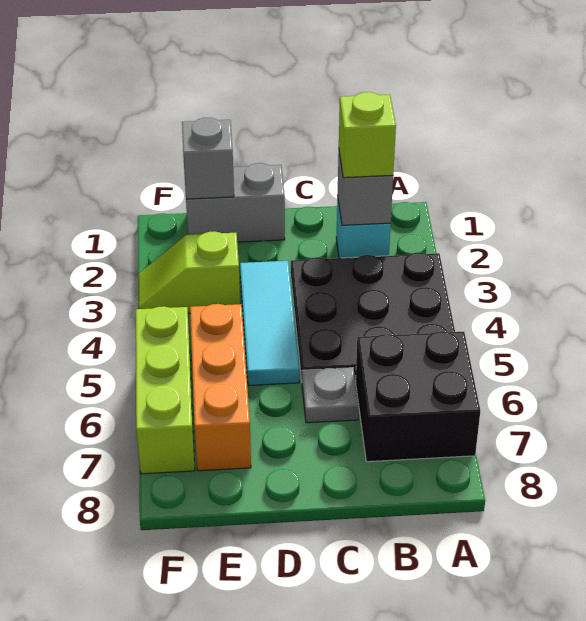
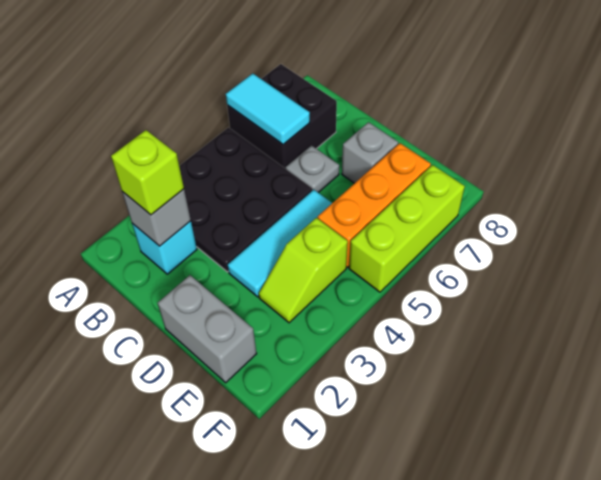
none -> cyan 1x2 tile [226,73,310,145]
grey 1x1 brick [182,118,234,199] -> grey 1x1 brick moved to [342,122,398,183]
lime 1x2 slope [139,231,240,313] -> lime 1x2 slope turned to [259,218,348,323]

